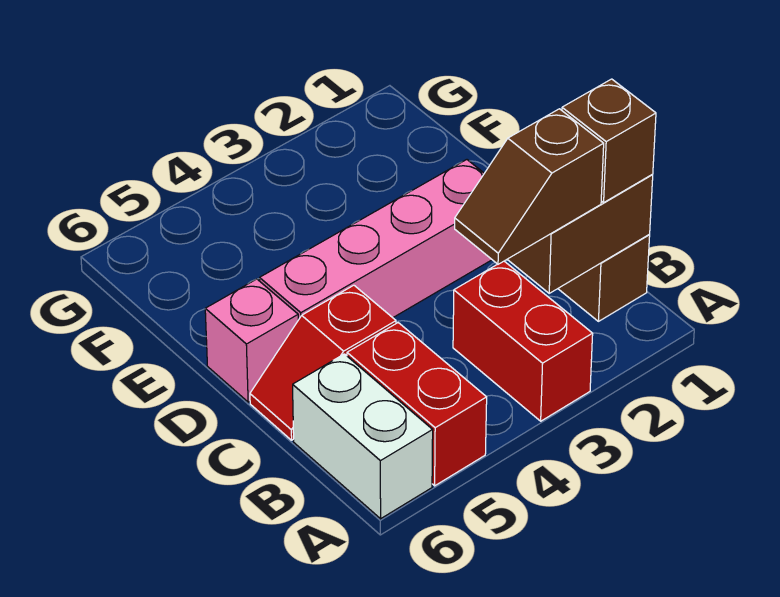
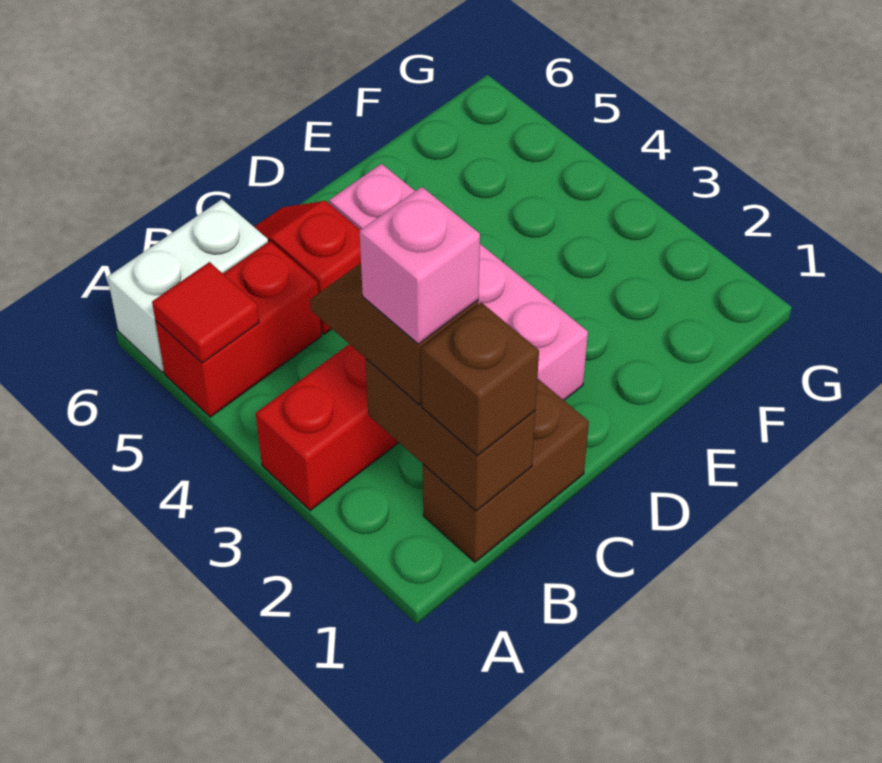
none -> red 1x1 tile [152,262,259,363]
pink 1x1 brick [205,279,298,402] -> pink 1x1 brick moved to [360,187,480,344]

